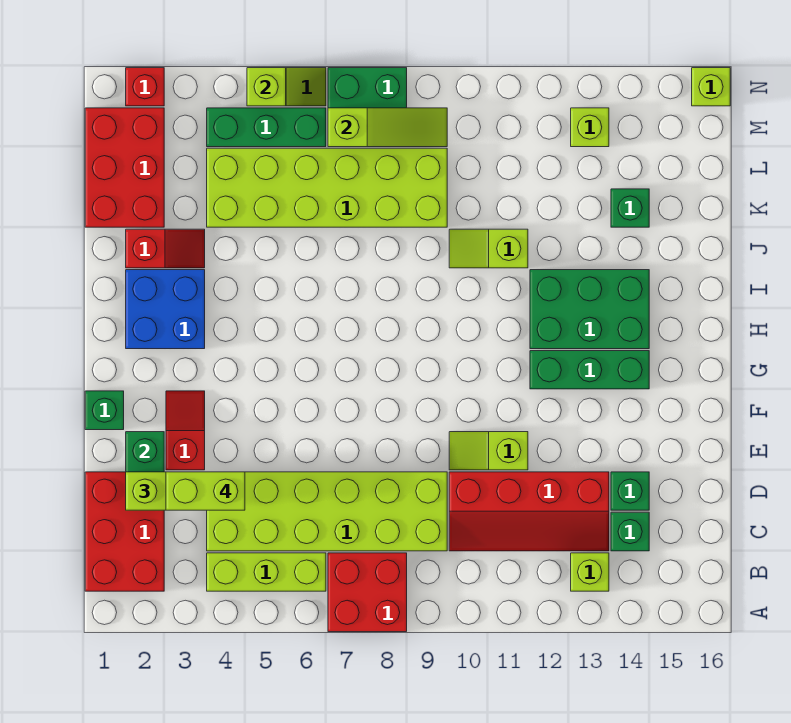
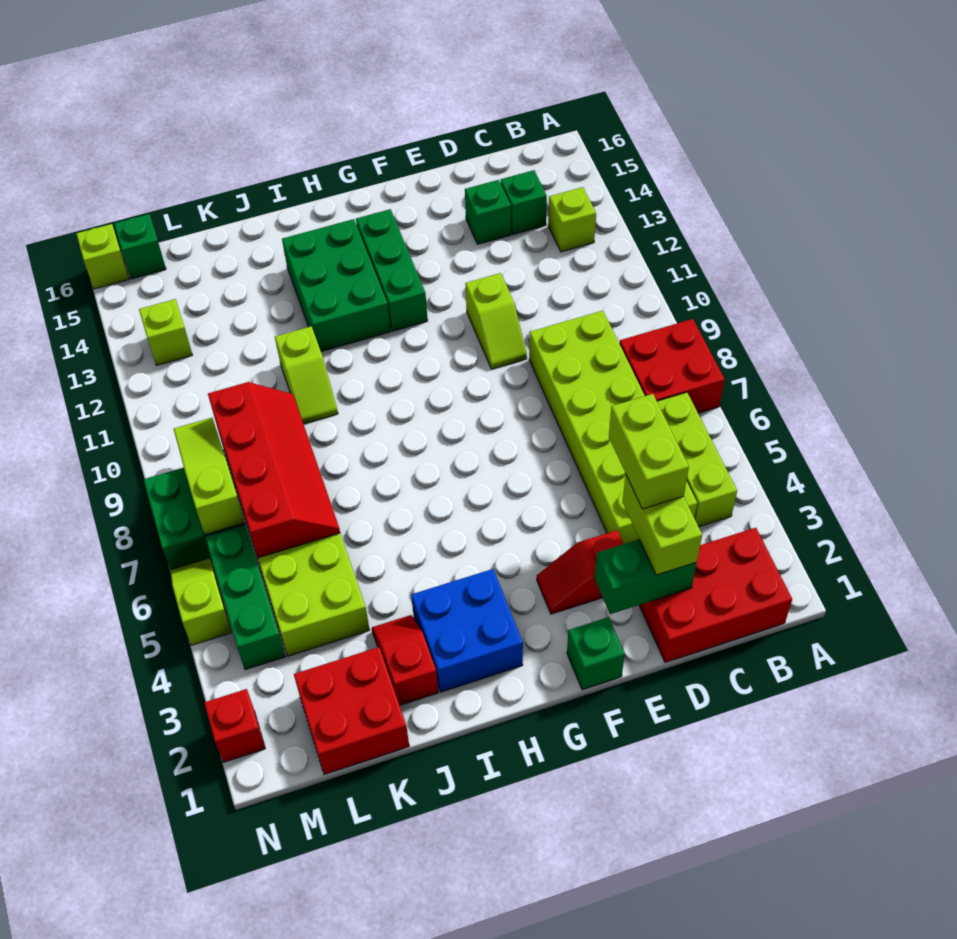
red 2x4 slope [449,472,609,551] -> red 2x4 slope moved to [208,382,340,558]
red 2x3 brick [85,108,164,227] -> red 2x2 brick [294,647,409,774]
green 1x1 brick [611,189,649,227] -> green 1x1 brick moved to [114,214,166,279]
lime 1x1 brick [247,68,286,106] -> none

